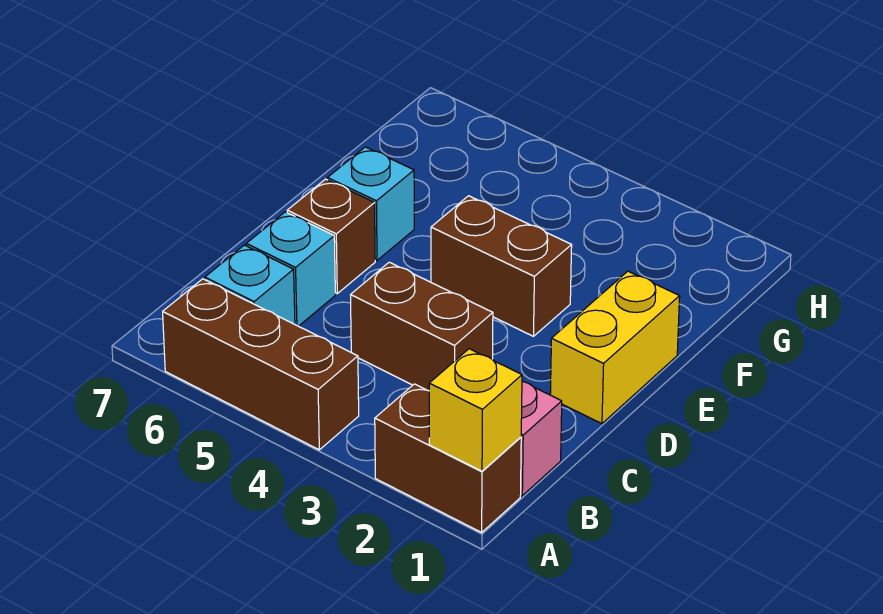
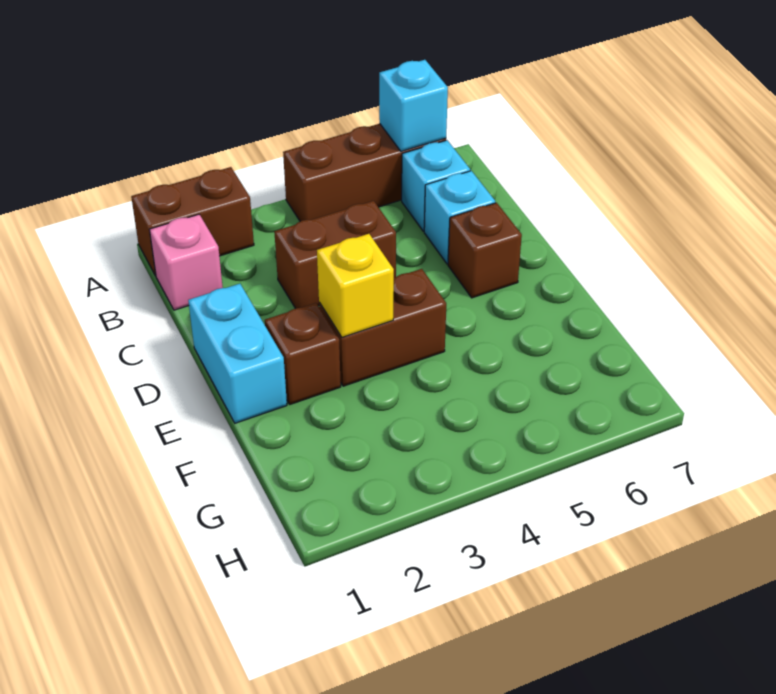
yellow 1x1 brick [429,349,522,471] -> yellow 1x1 brick moved to [317,234,394,337]
yellow 1x2 brick [550,271,680,424] -> cyan 1x2 brick [188,284,287,423]
none -> brown 1x1 brick [265,303,341,404]
cyan 1x1 brick [328,147,414,260] -> cyan 1x1 brick moved to [379,60,448,151]

